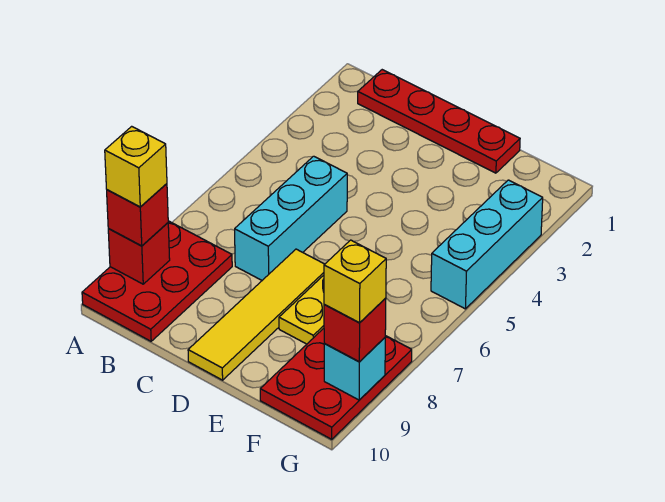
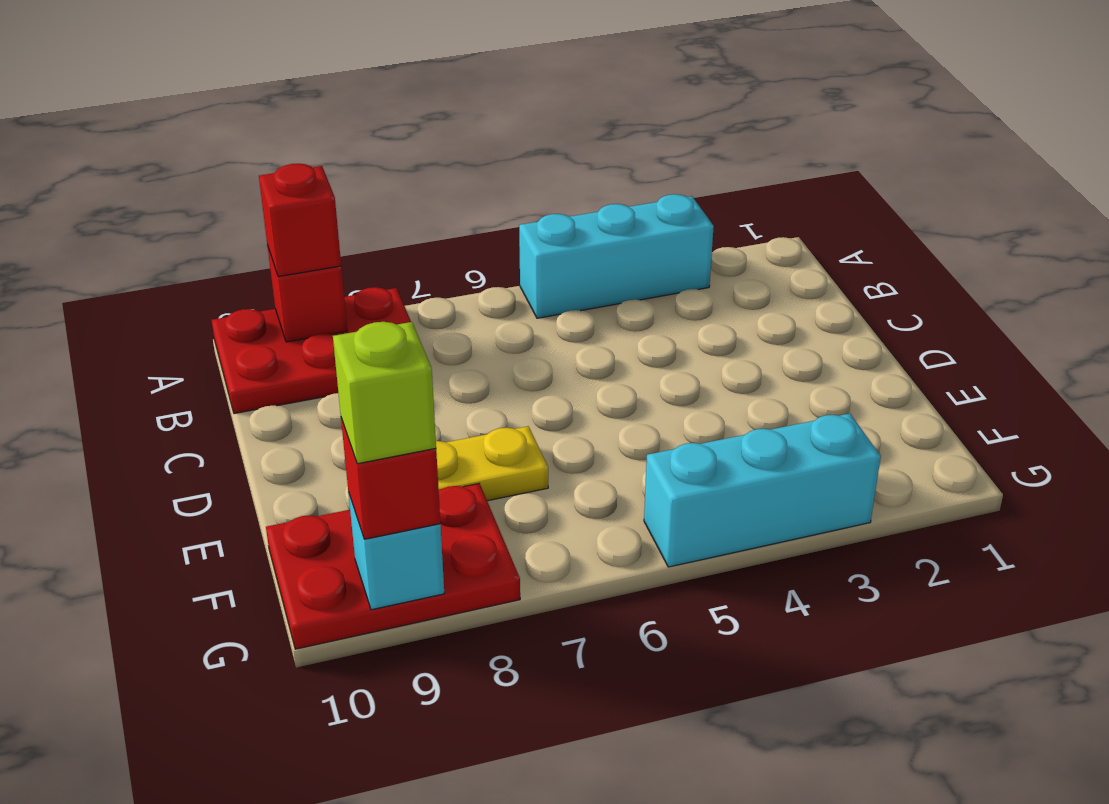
yellow 1x1 brick [105,126,167,207] -> none
red 1x4 plate [358,70,520,173] -> none
cyan 1x3 brick [235,156,347,280] -> cyan 1x3 brick moved to [519,194,714,318]
yellow 1x4 tile [188,249,325,380] -> none
yellow 1x1 brick [324,240,386,323] -> lime 1x1 brick [333,322,436,464]

